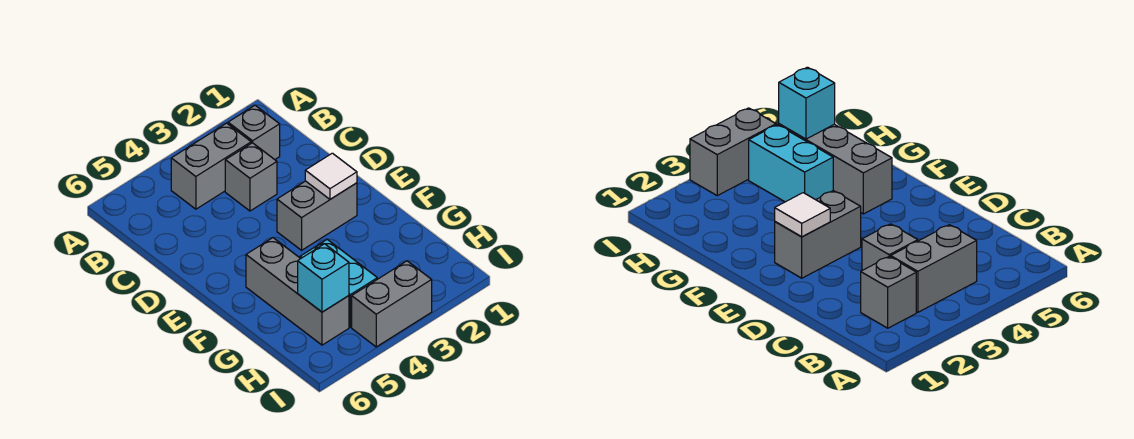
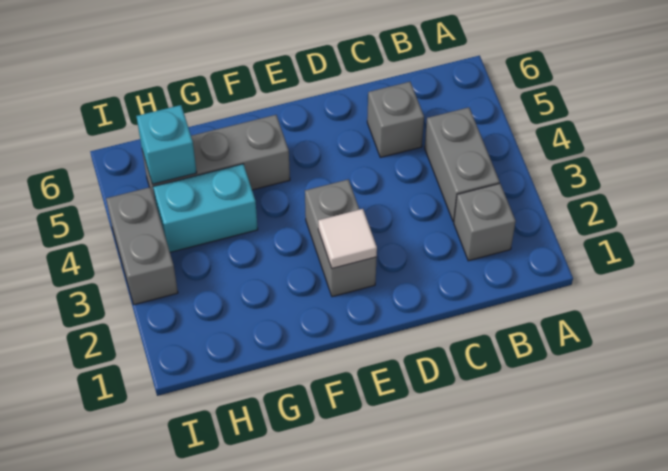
grey 1x1 brick [225,143,277,211] -> grey 1x1 brick moved to [367,82,424,157]

